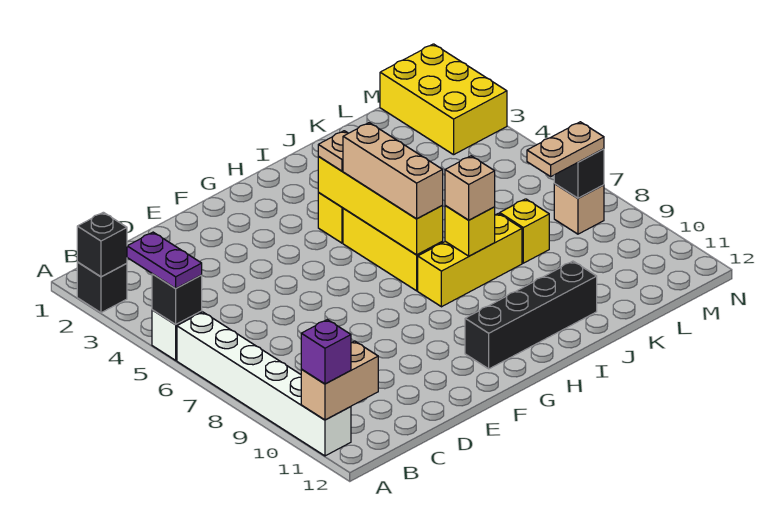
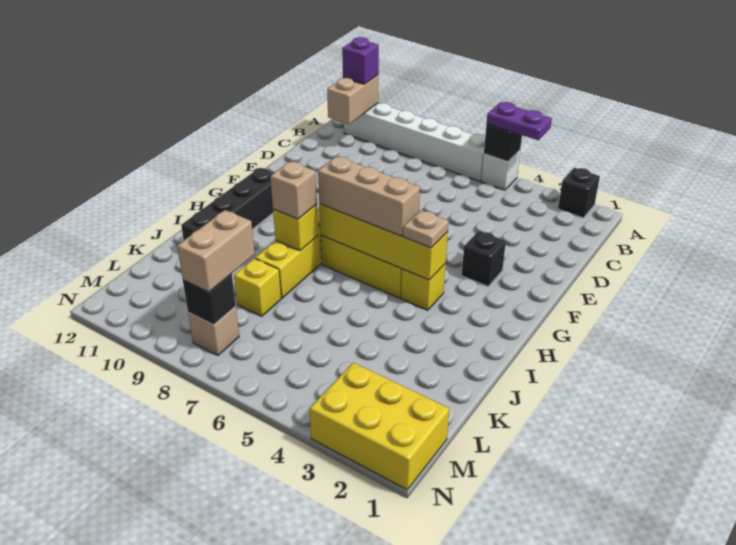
black 1x1 brick [77,212,127,277] -> black 1x1 brick moved to [462,231,506,286]
tan 1x2 plate [527,122,604,176] -> tan 1x2 brick [177,210,255,292]

